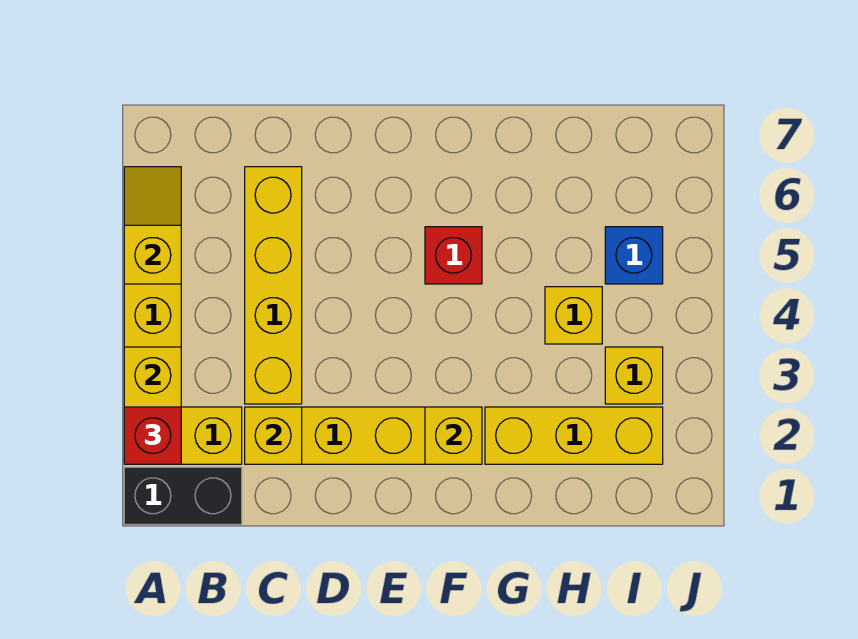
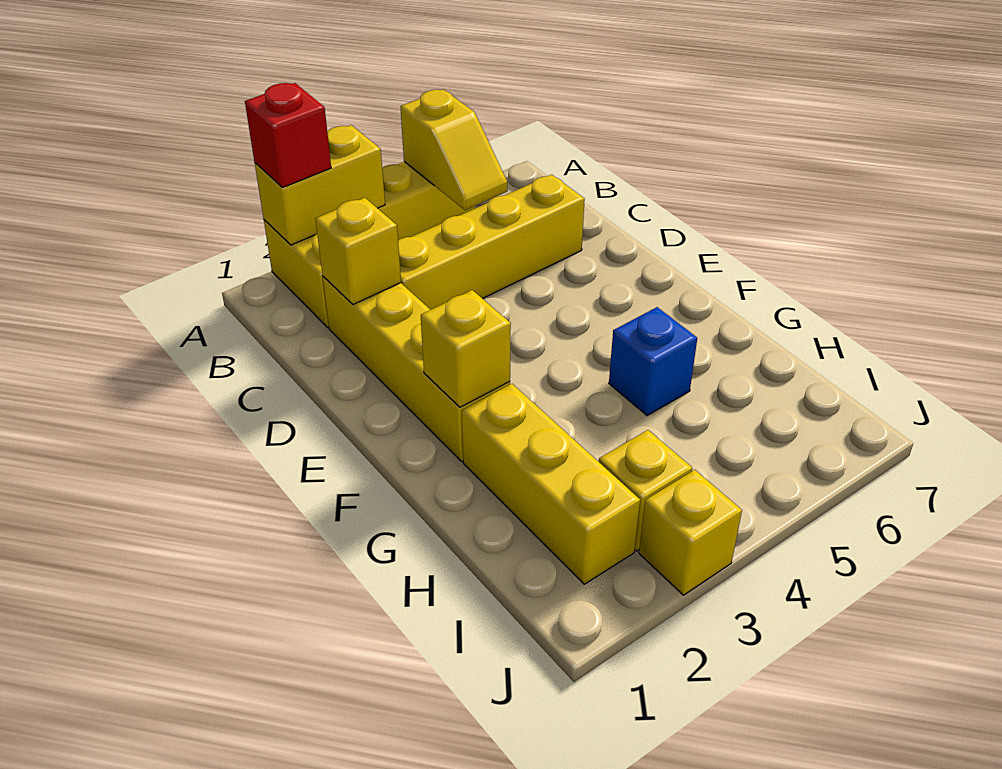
black 1x2 brick [124,467,242,524] -> none
yellow 1x2 slope [124,167,181,284] -> yellow 1x2 slope turned to [400,89,507,210]
red 1x1 brick [425,227,482,284] -> none
yellow 1x1 brick [545,287,602,344] -> yellow 1x1 brick moved to [639,470,742,595]
blue 1x1 brick [605,227,663,284] -> blue 1x1 brick moved to [609,307,697,416]

